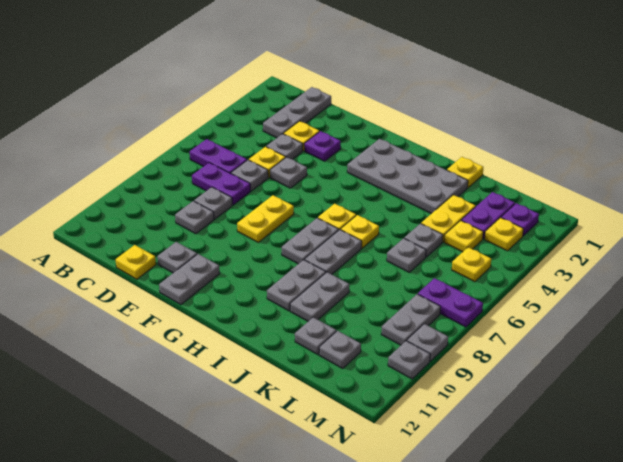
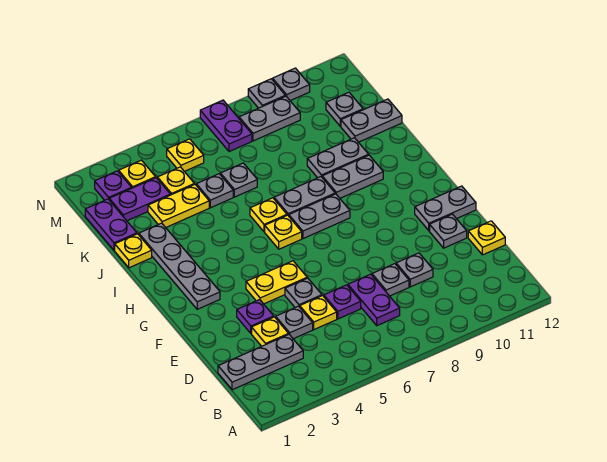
purple 1x2 plate [190,139,247,173] -> purple 1x2 plate moved to [85,199,137,250]
grey 1x1 plate [231,160,268,191] -> purple 1x1 plate [324,285,361,319]
yellow 1x2 plate [237,195,294,242] -> yellow 1x2 plate moved to [246,261,307,304]
grey 2x4 plate [347,139,468,214] -> grey 1x4 plate [139,223,220,309]
grey 1x1 plate [295,317,336,355] -> grey 1x2 plate [341,99,402,142]

